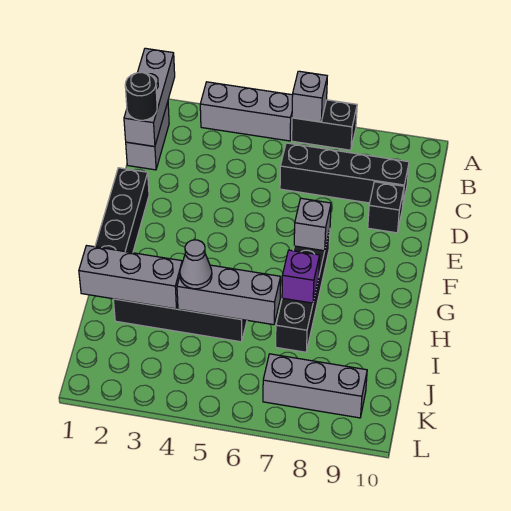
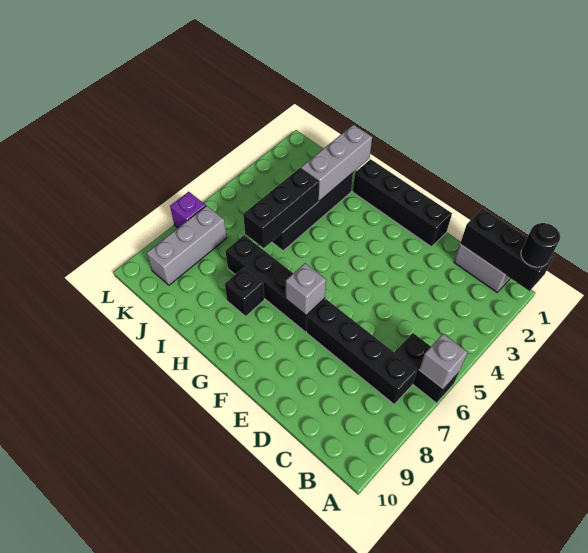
grey 1x3 brick [124,48,175,147] -> black 1x3 brick [460,209,555,291]
grey 1x3 brick [200,82,293,141] -> none
black 1x2 brick [292,100,357,150] -> black 1x2 brick turned to [395,333,460,403]
black 1x1 round brick [125,72,157,120] -> black 1x1 round brick moved to [521,223,560,267]
black 1x4 brick [280,143,409,208] -> black 1x4 brick turned to [307,299,417,404]
black 1x1 brick [368,182,404,233] -> black 1x1 brick moved to [225,267,264,316]
purple 1x1 brick [282,250,320,303] -> purple 1x1 brick moved to [170,192,206,228]
grey 1x3 brick [177,265,281,325] -> black 1x3 brick [243,168,319,248]
grey 1x1 cone [180,240,212,289] -> none

